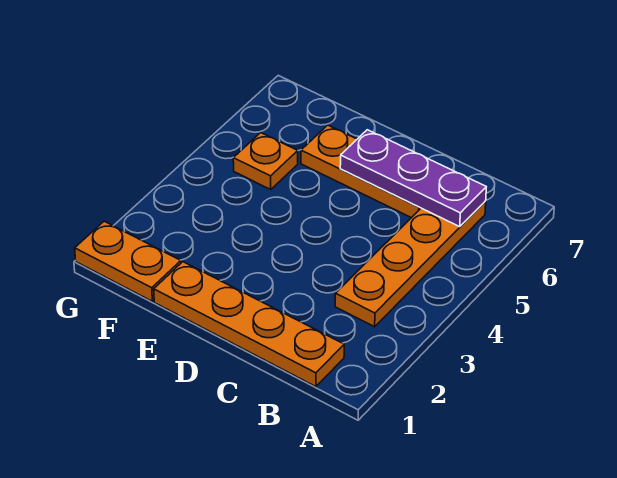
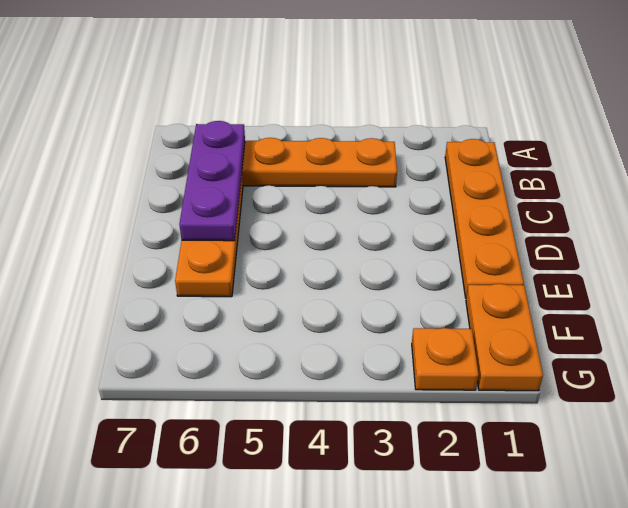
orange 1x1 plate [233,133,298,189] -> orange 1x1 plate moved to [412,328,479,390]

